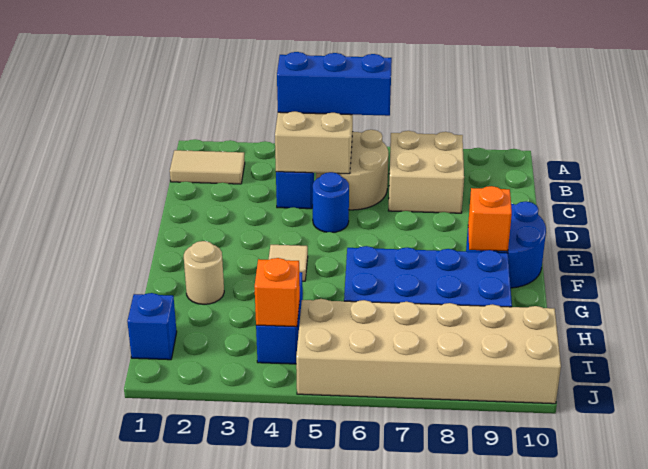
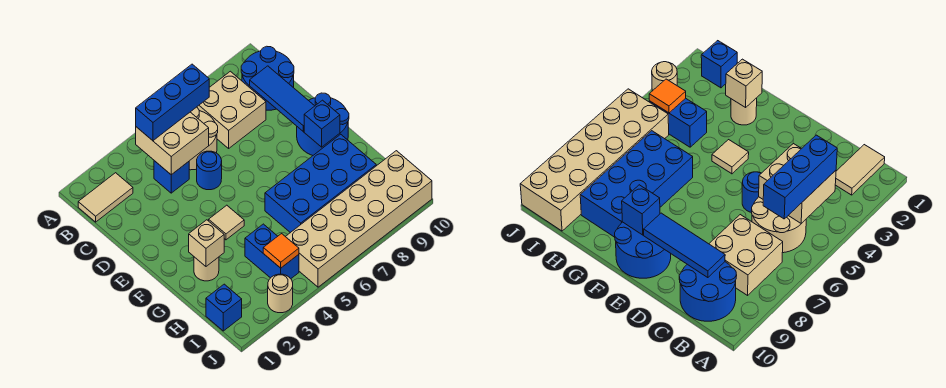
none -> blue 2x2 round brick [241,46,294,110]
none -> blue 1x3 tile [250,66,314,132]
orange 1x1 brick [468,186,512,251] -> blue 1x1 brick [304,100,340,147]
none -> tan 1x1 brick [189,220,224,266]
orange 1x1 brick [255,258,300,327] -> orange 1x1 tile [263,234,299,268]
none -> tan 1x1 round brick [268,274,293,313]

